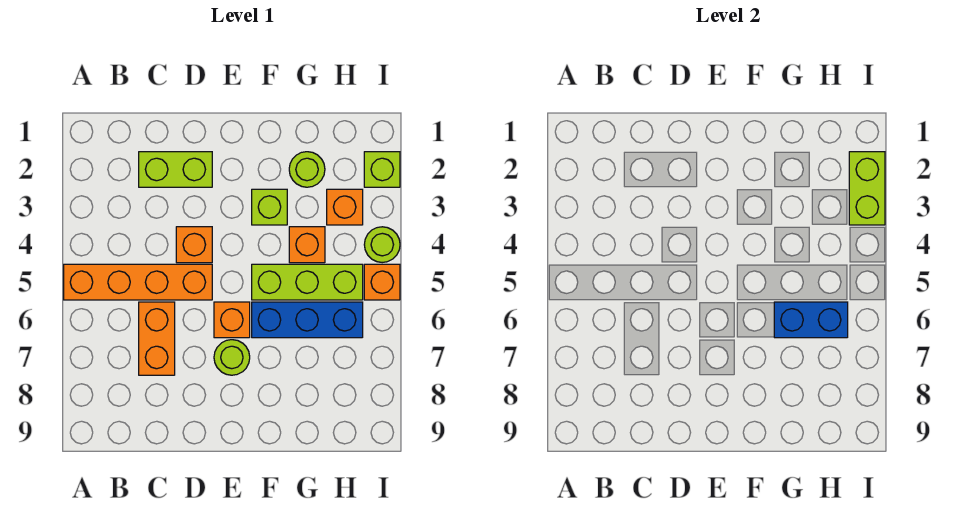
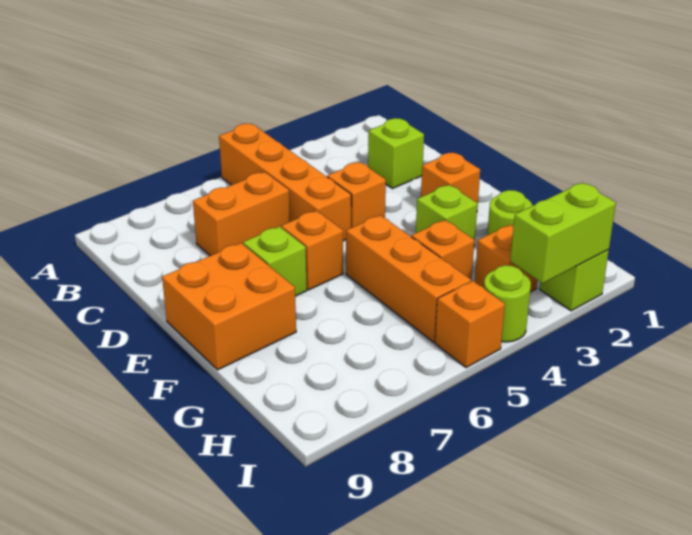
lime 1x2 brick [139,152,212,187] -> lime 1x1 brick [368,118,424,189]
none -> orange 1x1 brick [421,152,480,208]
lime 1x1 round brick [214,340,250,375] -> lime 1x1 brick [243,226,307,296]
none -> orange 2x2 brick [162,243,296,370]
lime 1x3 brick [252,264,363,300] -> orange 1x3 brick [346,215,471,342]
blue 1x3 brick [252,302,363,338] -> none
blue 1x2 brick [774,302,848,338] -> none

